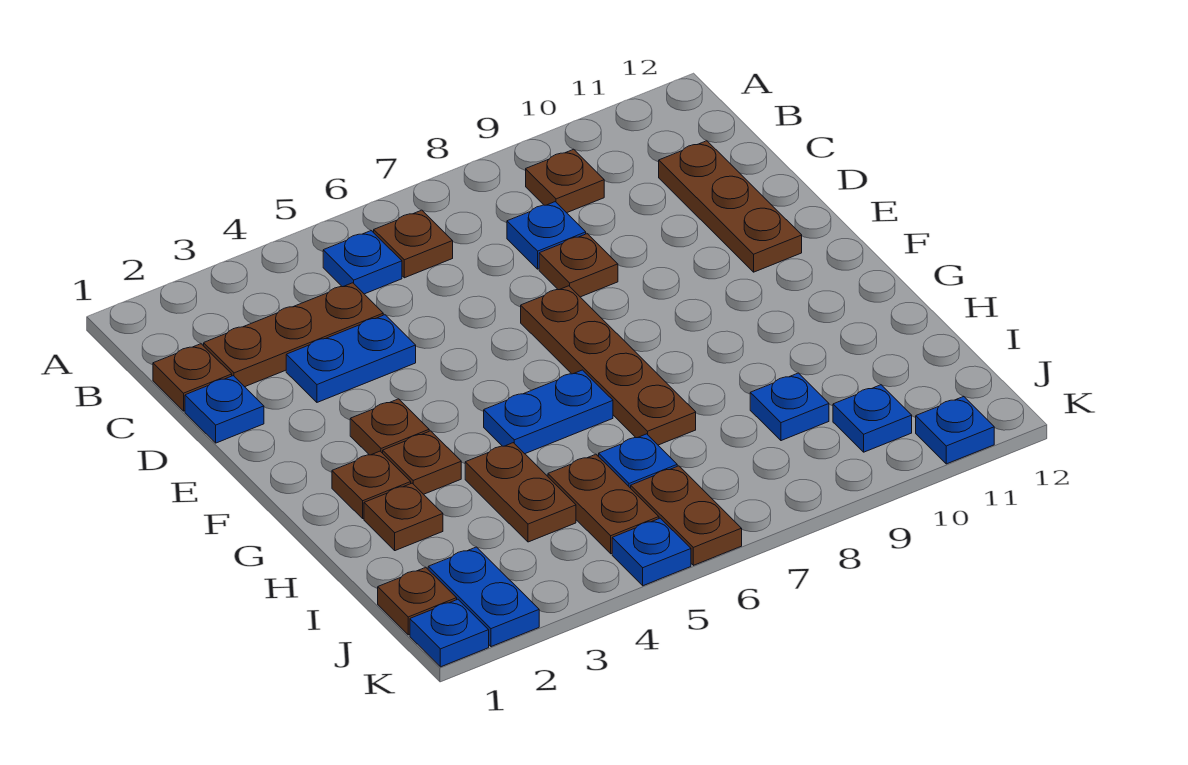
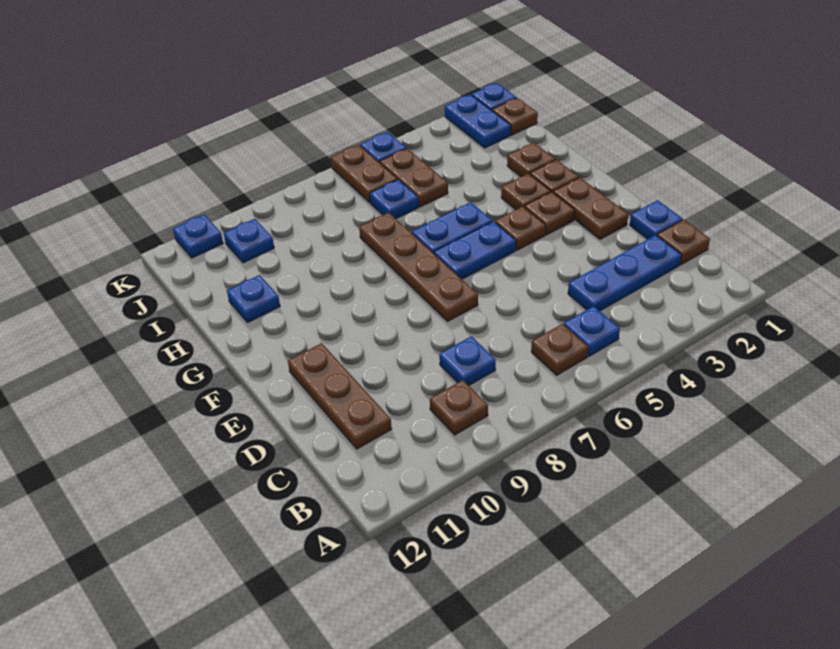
brown 1x3 plate [204,283,383,387] -> blue 1x3 plate [568,235,682,311]
blue 1x2 plate [286,315,416,402] -> blue 1x2 plate moved to [434,221,516,279]
brown 1x1 plate [539,234,618,297] -> brown 1x1 plate moved to [495,207,546,250]
brown 1x2 plate [465,443,576,542] -> brown 1x2 plate moved to [553,178,628,239]
blue 1x1 plate [750,373,829,441] -> blue 1x1 plate moved to [227,275,280,323]

